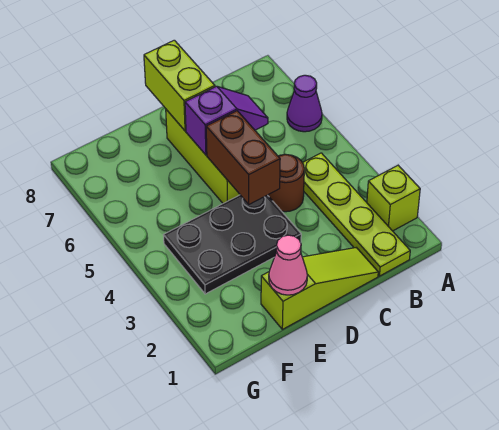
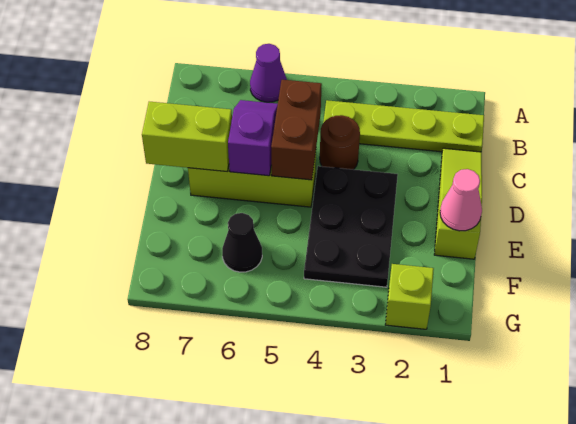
lime 1x1 brick [367,165,420,231] -> lime 1x1 brick moved to [385,264,434,329]
brown 1x2 brick [206,111,280,204] -> brown 1x2 brick turned to [271,80,322,180]
none -> black 1x1 cone [222,213,262,272]

